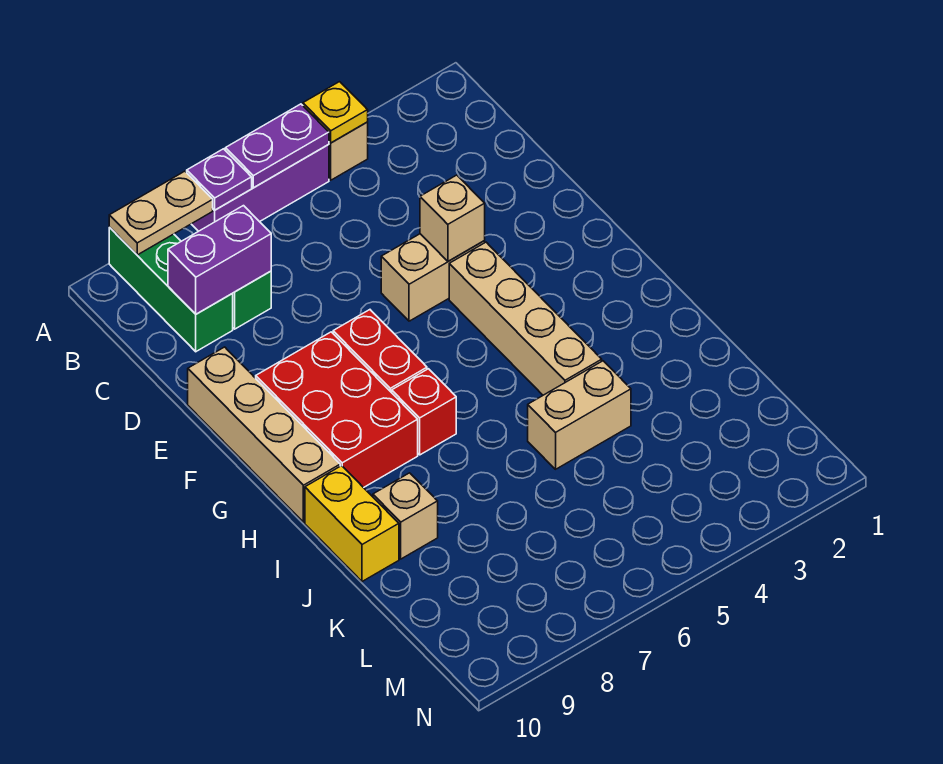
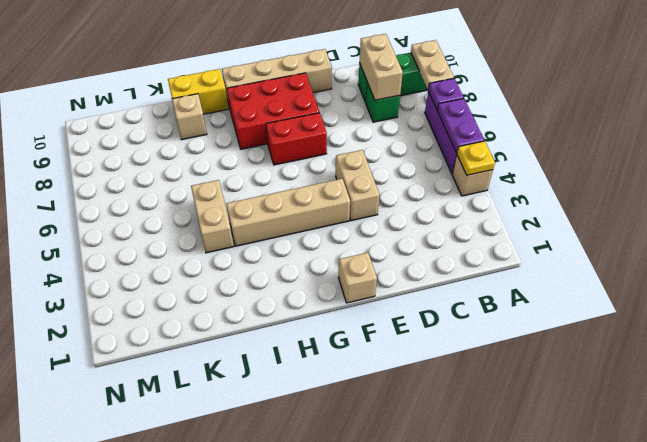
purple 1x2 brick [168,206,271,314] -> tan 1x2 brick [359,34,403,100]
tan 1x1 brick [420,175,485,261] -> tan 1x1 brick moved to [338,253,377,303]
red 1x1 brick [392,369,456,455] -> none

